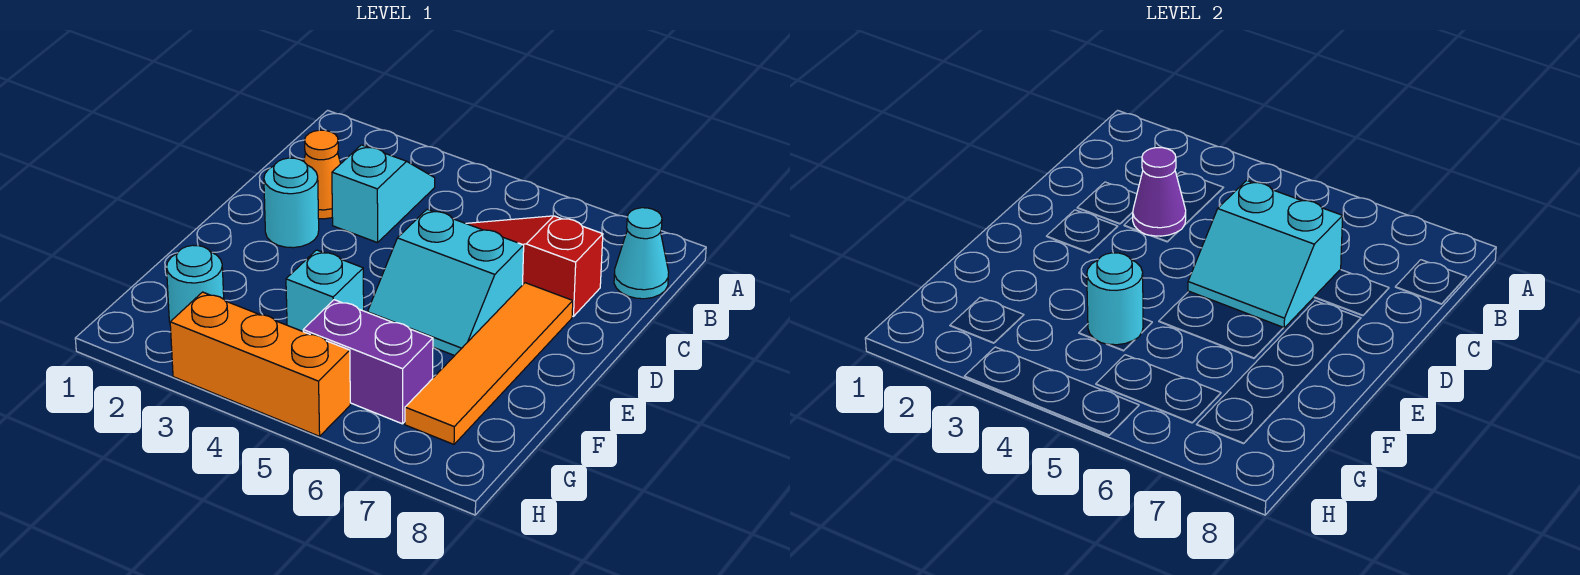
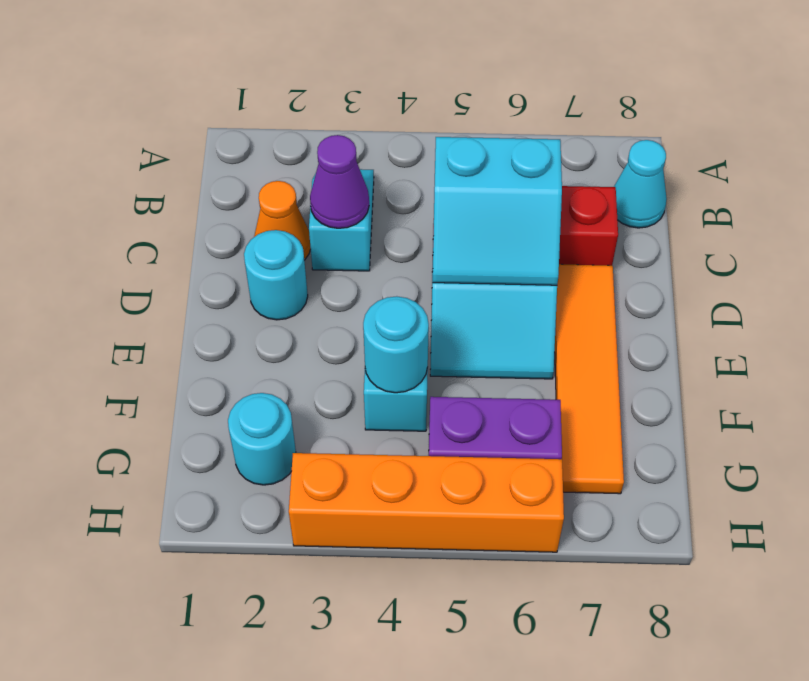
orange 1x3 brick [170,292,350,436] -> orange 1x4 brick [289,453,564,552]

